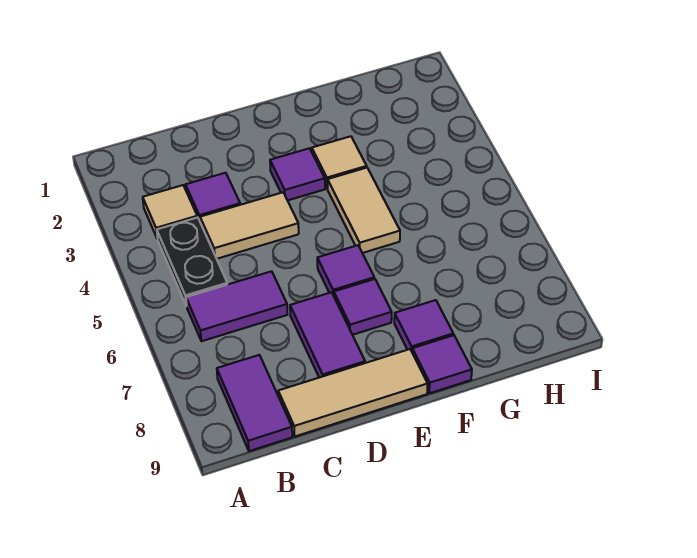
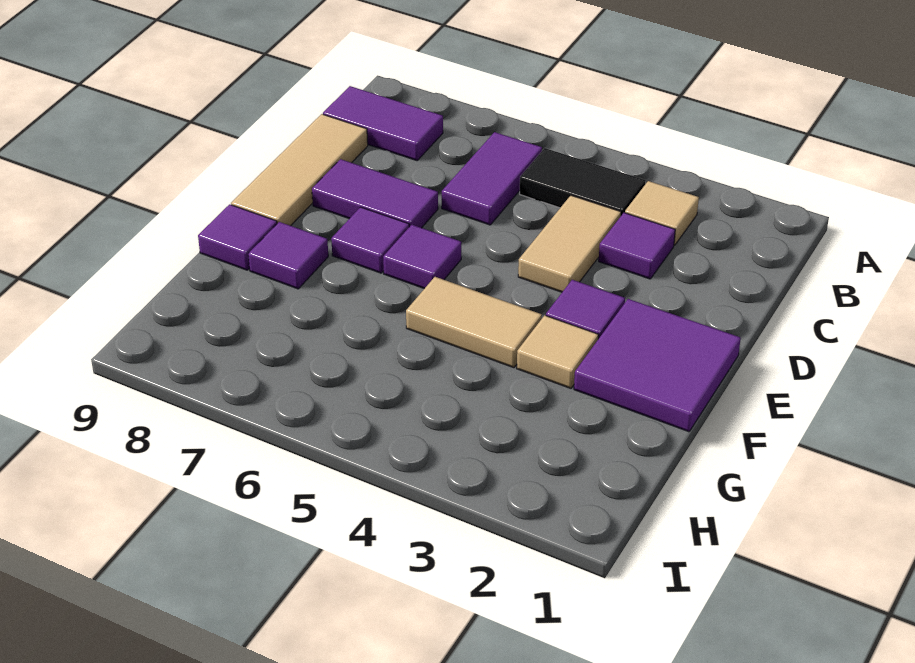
black 1x2 plate [157,217,227,306] -> black 1x2 tile [520,148,646,215]
none -> purple 2x2 tile [574,299,741,432]

